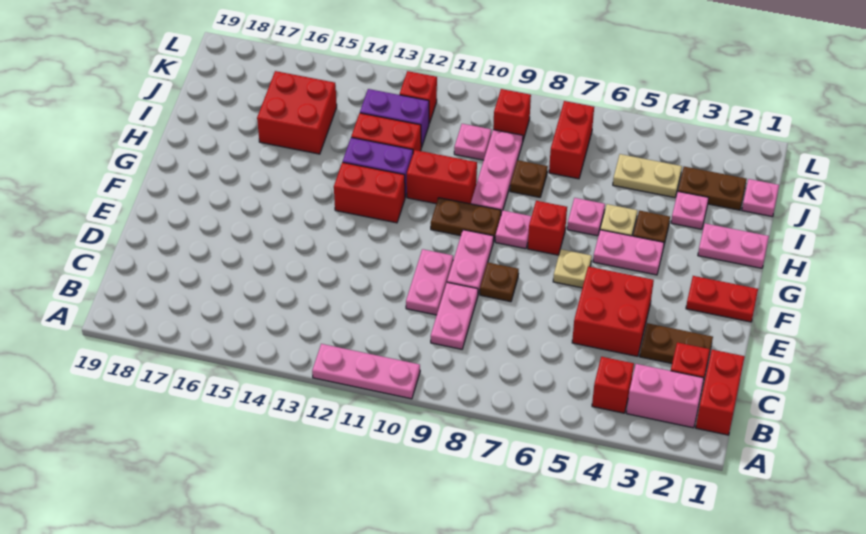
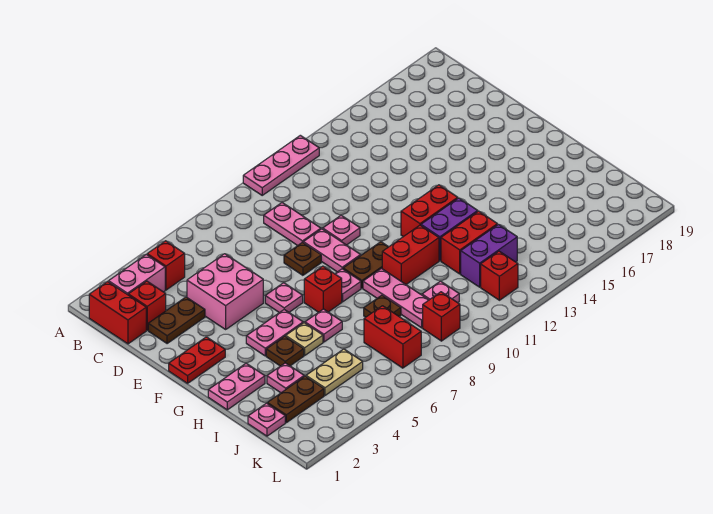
red 2x2 brick [572,267,654,356] -> pink 2x2 brick [187,254,263,329]
pink 1x2 plate [406,249,453,315] -> pink 1x1 plate [323,215,360,245]
tan 1x1 plate [553,249,592,288] -> pink 1x1 plate [265,283,303,313]
red 2x2 brick [257,71,337,154] -> none

